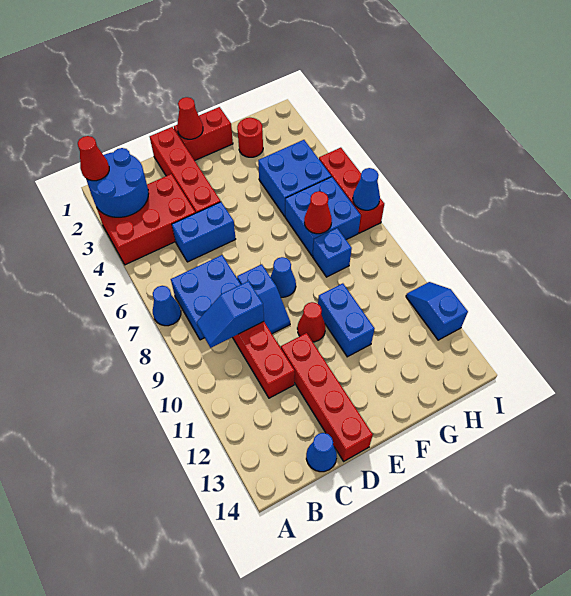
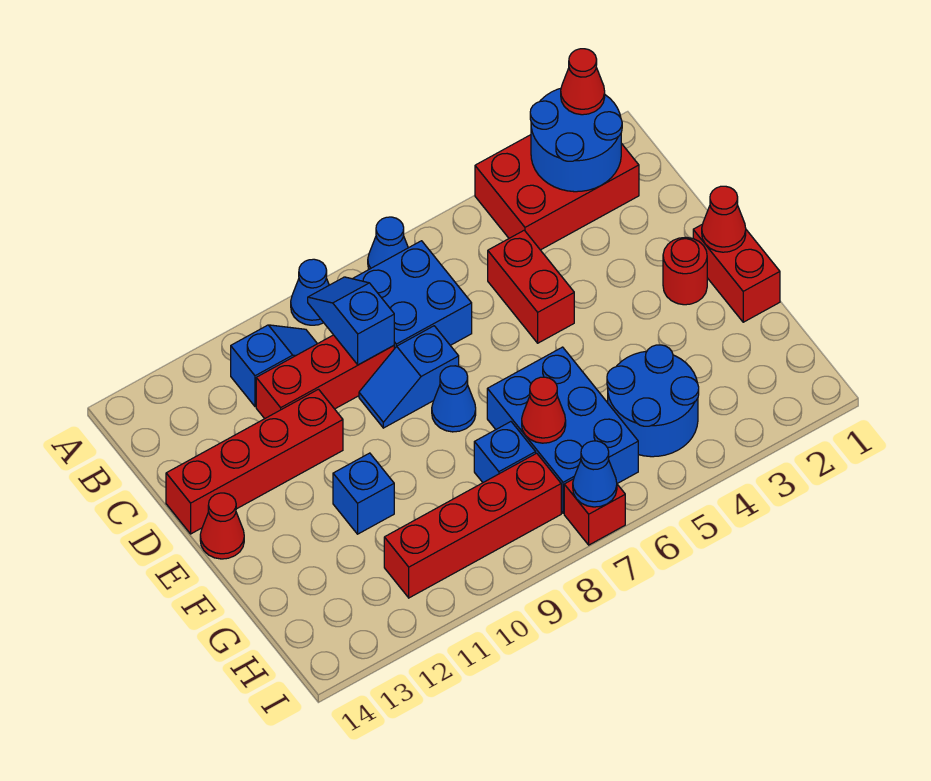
red 2x3 brick [97,174,196,265] -> red 2x3 brick turned to [475,135,639,250]
blue 1x2 brick [172,202,236,262] -> red 1x2 brick [488,230,574,343]
blue 1x1 cone [306,433,337,472] -> blue 1x1 cone moved to [291,259,329,325]
red 1x4 brick [150,127,221,213] -> red 1x4 brick moved to [384,453,561,598]
red 1x1 cone [297,302,325,342] -> red 1x1 cone moved to [200,493,244,559]
blue 1x2 brick [318,283,375,357] -> blue 1x1 brick [333,453,394,534]
red 1x1 round brick [237,117,263,157] -> red 1x1 round brick moved to [663,237,707,305]
blue 2x2 brick [258,140,331,216] -> blue 2x2 round brick [607,345,699,457]
blue 2x2 brick [285,177,361,256] -> blue 2x3 brick [487,347,638,513]
red 1x3 brick [319,148,384,233] -> red 1x1 brick [564,479,625,545]
blue 1x2 slope [406,282,468,340] -> blue 1x2 slope moved to [231,325,317,407]

